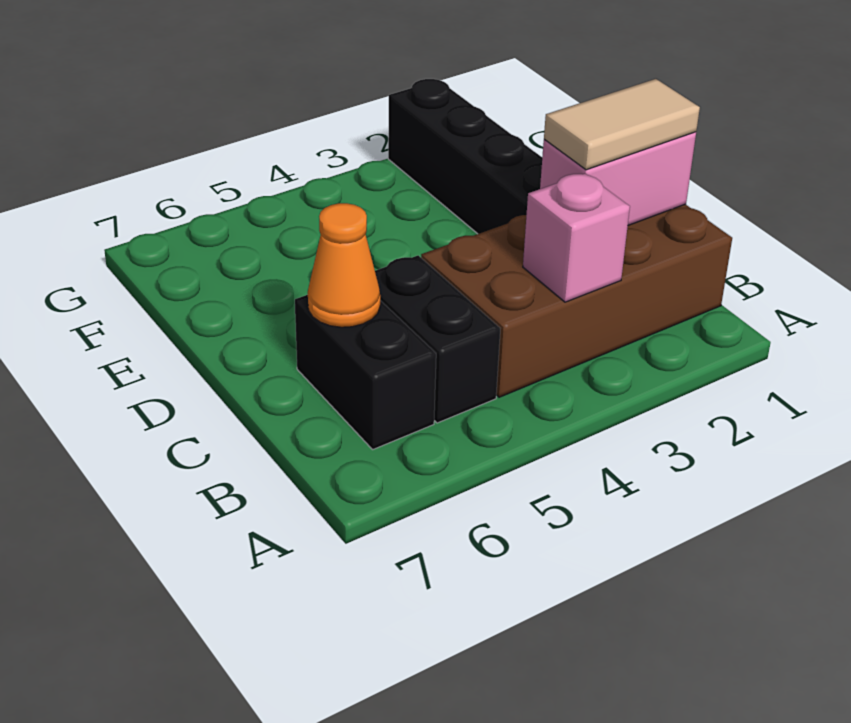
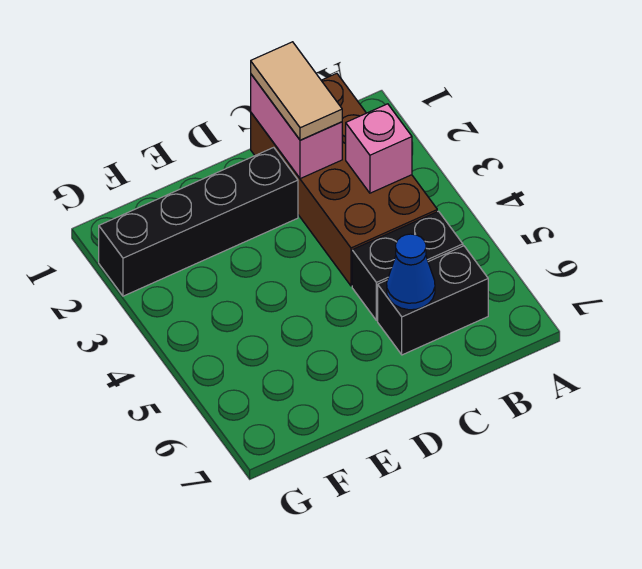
orange 1x1 cone [308,203,380,327] -> blue 1x1 cone [387,234,435,310]

